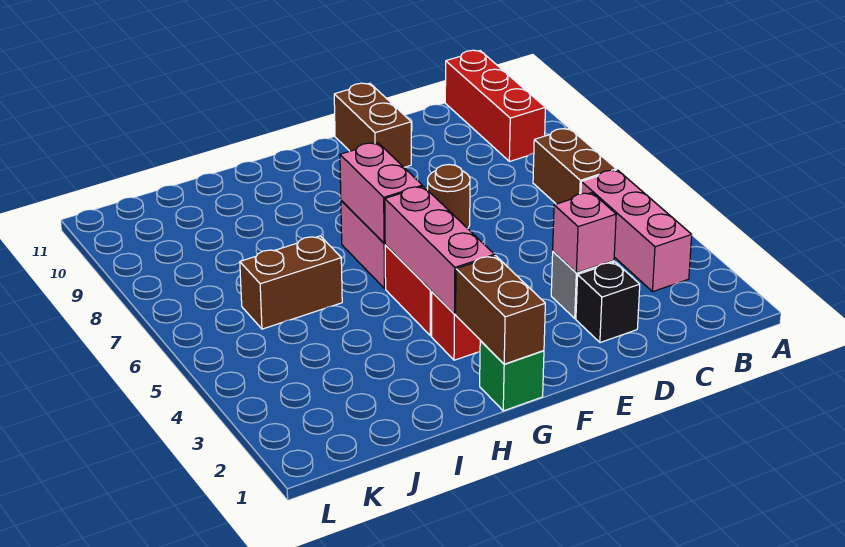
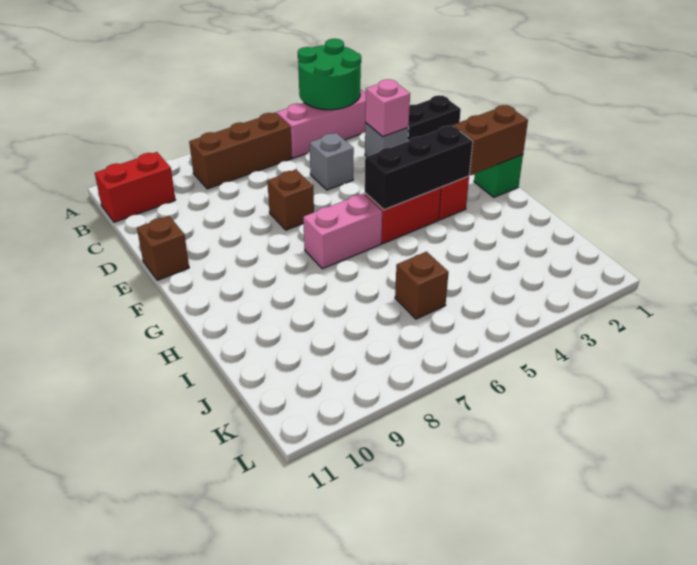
none -> green 2x2 round brick [298,39,361,110]
brown 1x2 brick [533,128,616,204] -> brown 1x3 brick [189,113,292,189]
red 1x3 brick [445,50,545,161] -> red 1x2 brick [95,152,175,222]
black 1x1 brick [576,262,640,343] -> black 1x2 brick [408,95,461,141]
none -> grey 1x1 brick [310,133,354,190]
brown 1x1 round brick [428,165,470,228] -> brown 1x1 brick [267,170,314,230]
brown 1x2 brick [334,83,411,167] -> brown 1x1 brick [137,216,189,280]
pink 1x3 brick [385,186,494,314] -> black 1x3 brick [365,125,473,210]
pink 1x2 brick [340,143,422,243] -> none
brown 1x2 brick [240,236,342,329] -> brown 1x1 brick [395,252,449,319]

